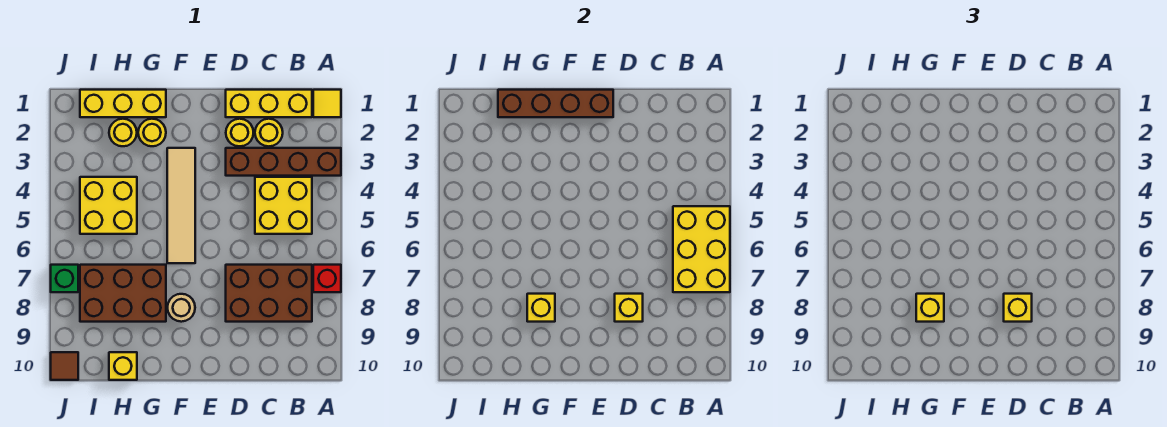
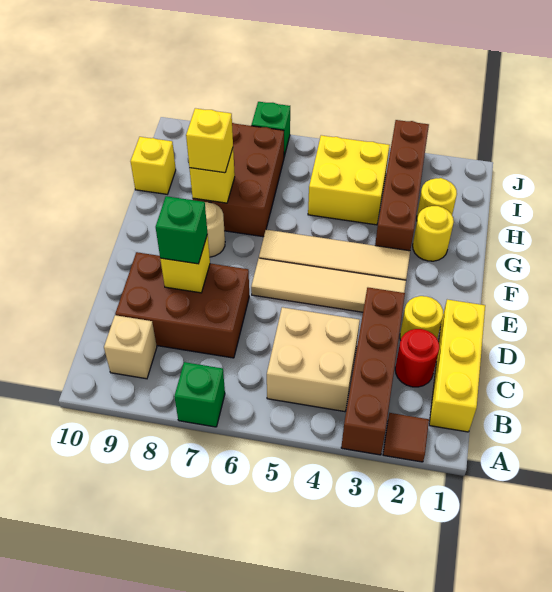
yellow 1x1 tile [313,90,341,117] -> none
yellow 2x3 brick [673,206,730,292] -> none
red 1x1 brick [313,265,341,292] -> green 1x1 brick [174,362,225,427]
yellow 2x2 brick [255,177,312,234] -> tan 2x2 brick [267,307,360,412]
brown 2x3 brick [226,265,312,322] -> brown 2x3 brick turned to [115,252,249,358]
none -> tan 1x1 brick [104,315,157,379]
yellow 1x1 round brick [255,119,283,146] -> red 1x1 round brick [395,329,439,387]
yellow 1x1 brick [1004,294,1032,322] -> green 1x1 brick [156,196,207,264]
brown 1x4 brick [498,90,613,117] -> brown 1x4 brick moved to [375,120,429,251]
none -> tan 1x4 tile [251,258,406,312]
yellow 1x3 brick [80,90,166,117] -> none
brown 1x1 tile [51,352,78,380] -> brown 1x1 tile moved to [383,413,429,462]

